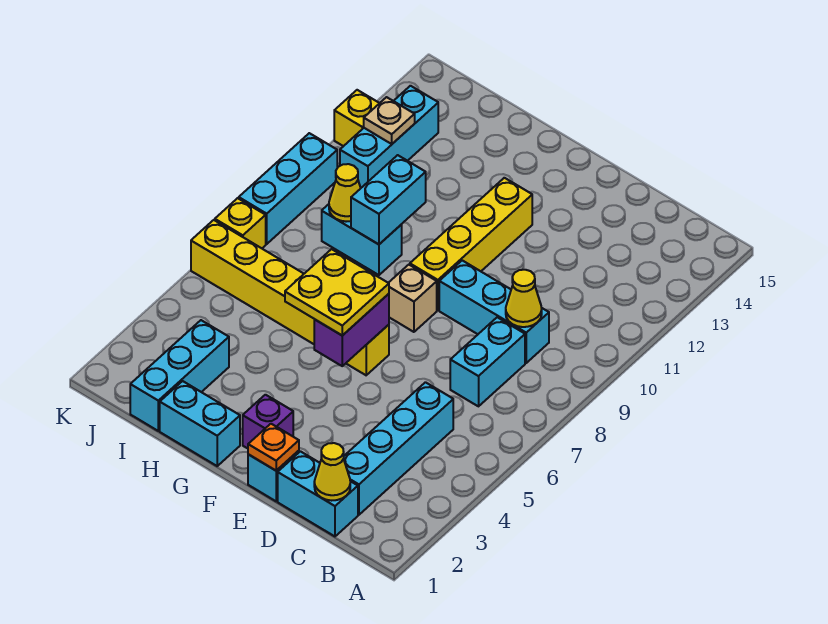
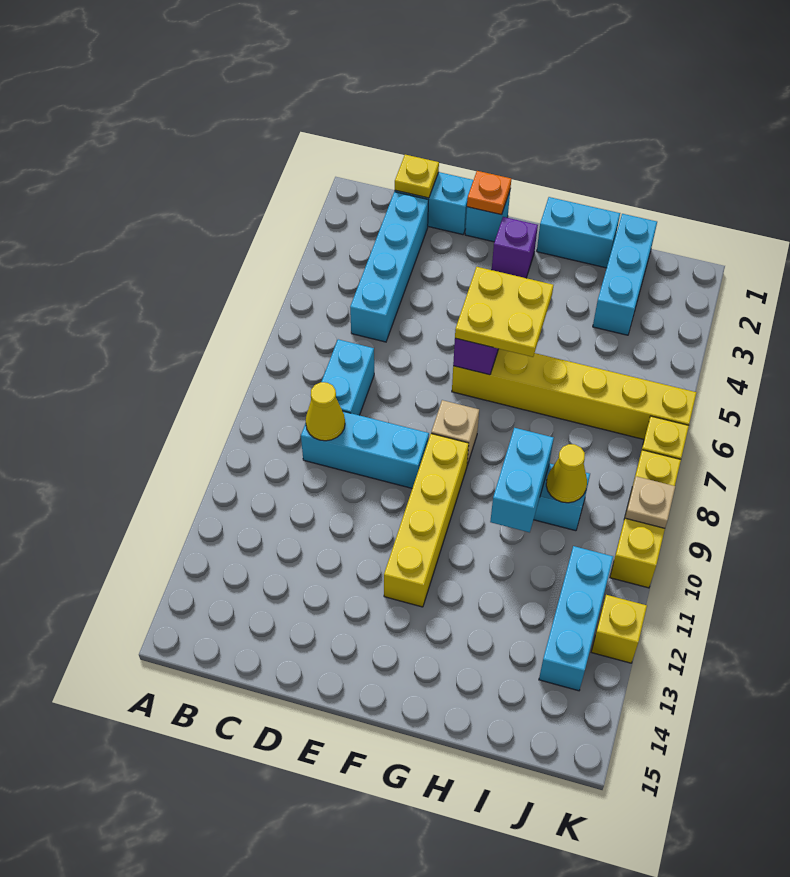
yellow 1x1 cone [314,443,350,501] -> yellow 1x1 plate [395,155,439,198]
tan 1x1 plate [364,97,415,144] -> tan 1x1 plate moved to [625,476,675,528]
cyan 1x3 brick [239,133,337,244] -> yellow 1x3 brick [610,450,681,588]

